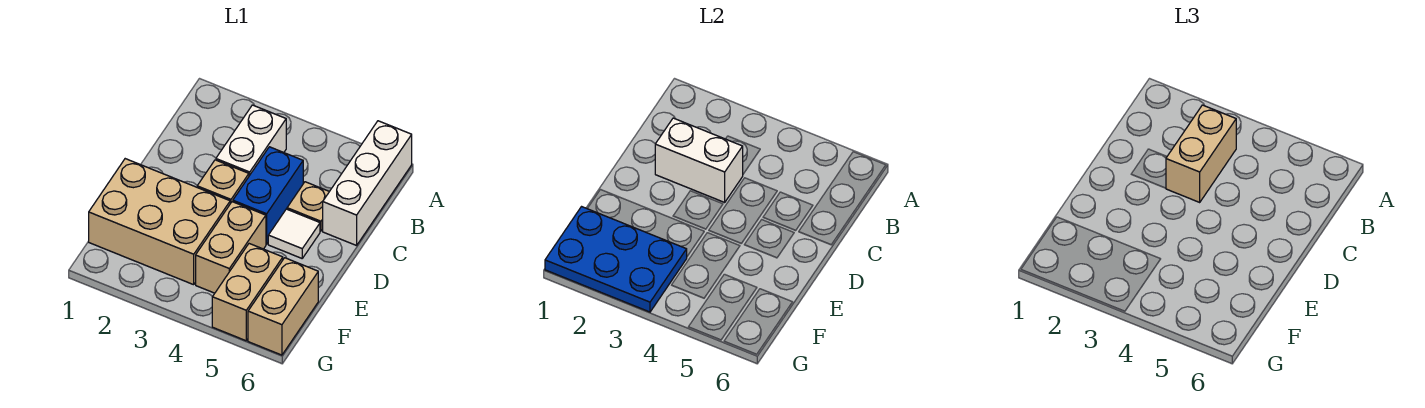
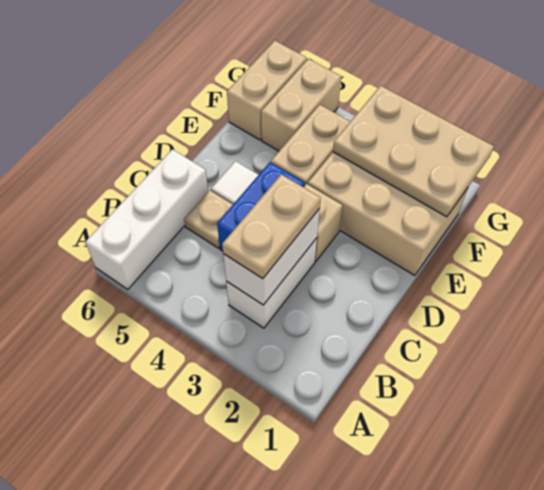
tan 1x2 brick [1166,105,1236,202] -> tan 1x2 plate [222,174,321,279]
white 1x2 brick [655,118,743,202] -> white 1x2 brick turned to [223,209,320,305]
blue 2x3 plate [545,207,687,312] -> tan 2x3 plate [333,86,494,217]

